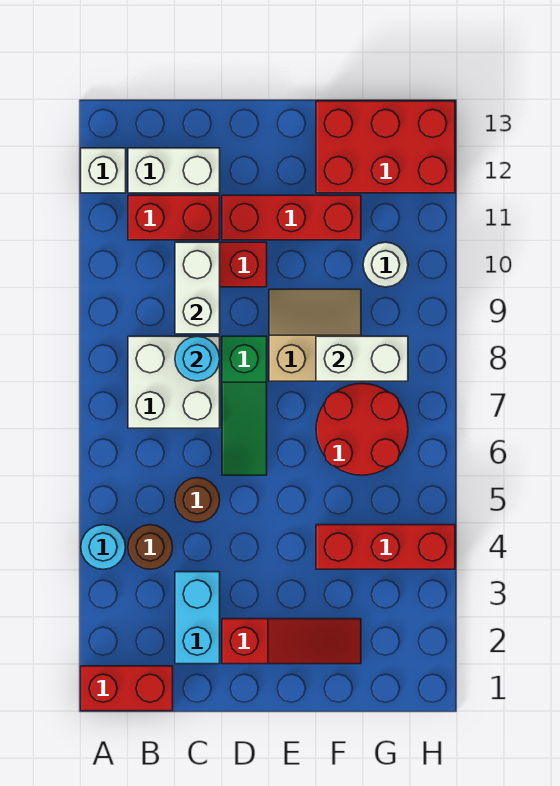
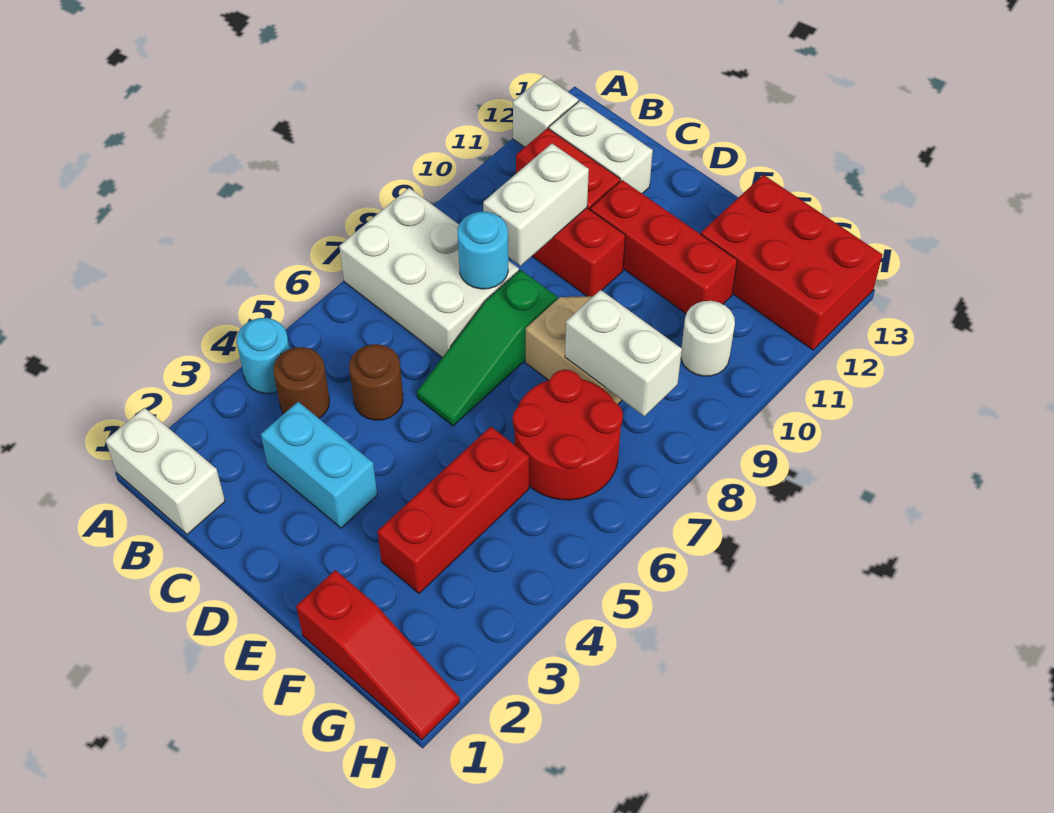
red 1x2 brick [81,666,173,711] -> white 1x2 brick [106,408,225,534]
white 2x2 brick [128,336,220,428] -> white 2x3 brick [339,188,519,357]
cyan 1x2 brick [175,572,220,664] -> cyan 1x2 brick turned to [261,402,377,528]
red 1x3 slope [222,619,361,664] -> red 1x3 slope moved to [296,570,460,740]
red 1x3 brick [316,525,455,569] -> red 1x3 brick turned to [377,427,529,593]

